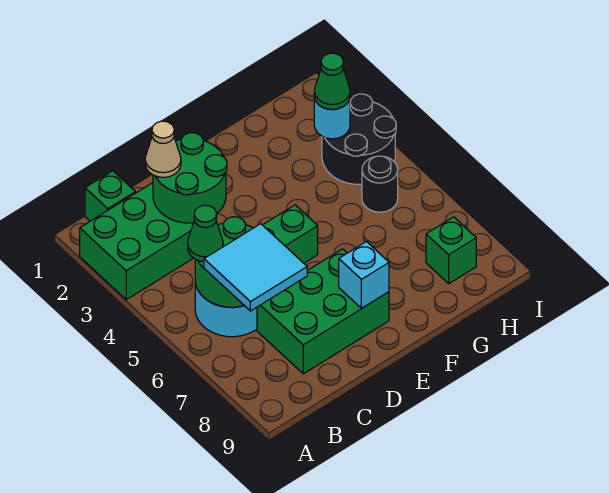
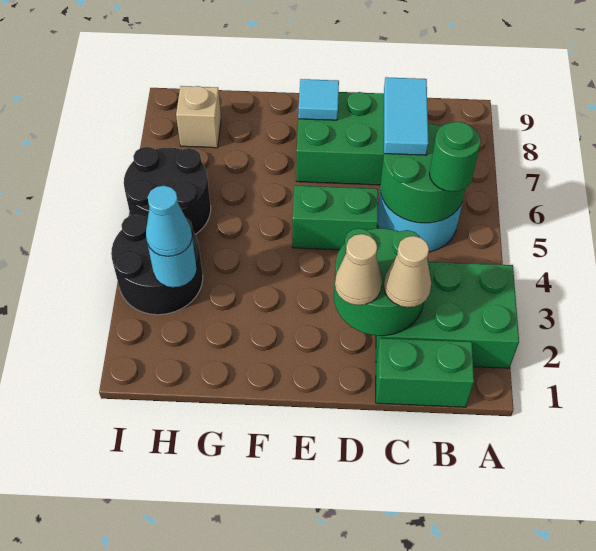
green 1x1 brick [85,171,135,221] -> green 1x2 brick [376,338,474,407]
green 1x1 cone [188,205,223,261] -> green 1x1 round brick [429,122,481,192]
cyan 2x2 tile [204,224,307,311] -> cyan 1x2 tile [384,77,428,155]
none -> tan 1x1 cone [335,234,382,305]
cyan 1x1 brick [339,242,389,308] -> cyan 1x1 tile [298,79,339,120]
green 1x1 cone [314,53,350,109] -> cyan 1x1 cone [146,186,192,256]
black 1x1 round brick [362,156,398,212] -> black 2x2 round brick [124,147,211,234]
green 1x1 brick [426,217,476,283] -> tan 1x1 brick [176,86,221,148]

